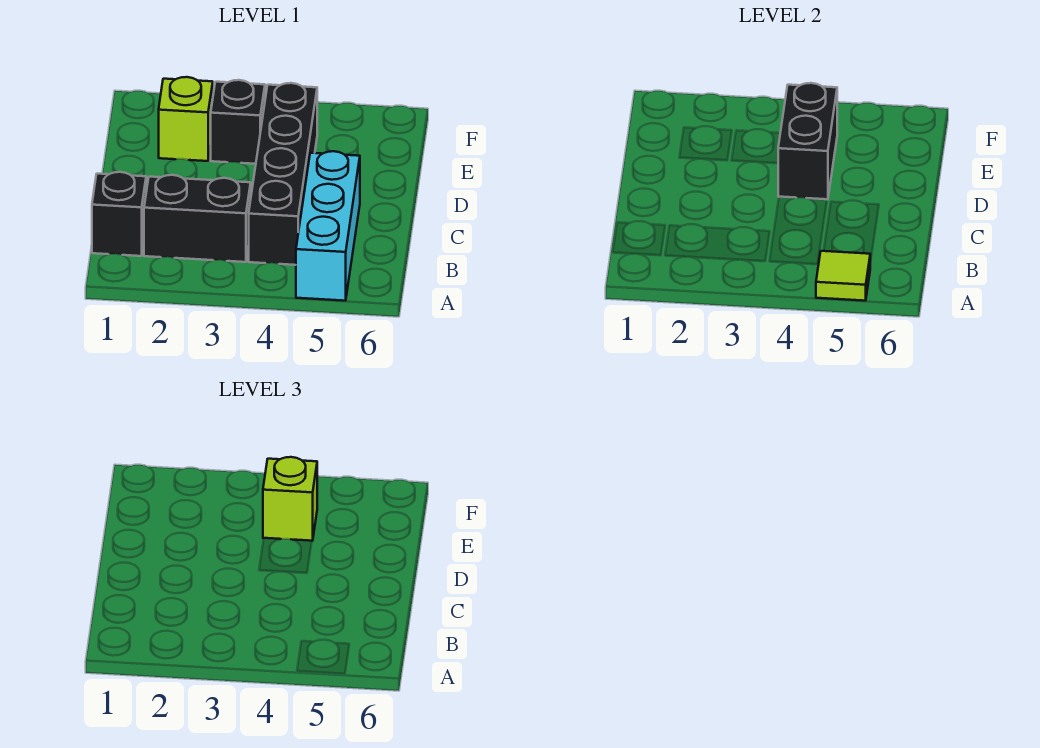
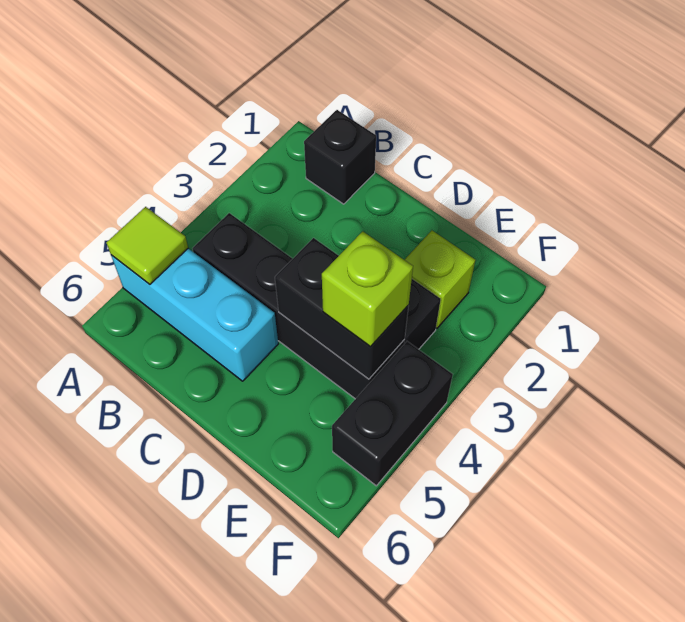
black 1x2 brick [144,175,251,262] -> black 1x2 brick moved to [332,341,453,486]

